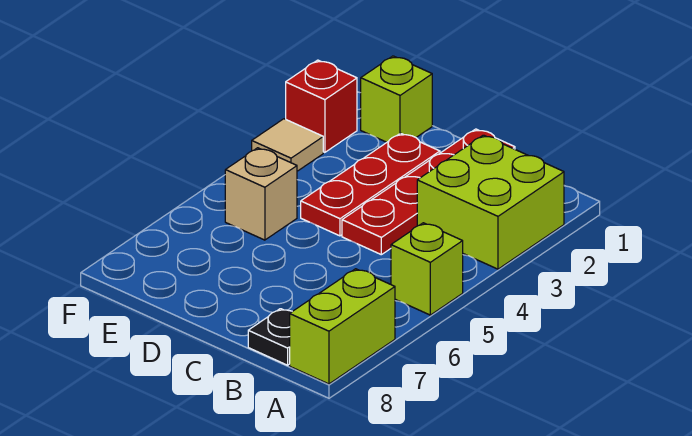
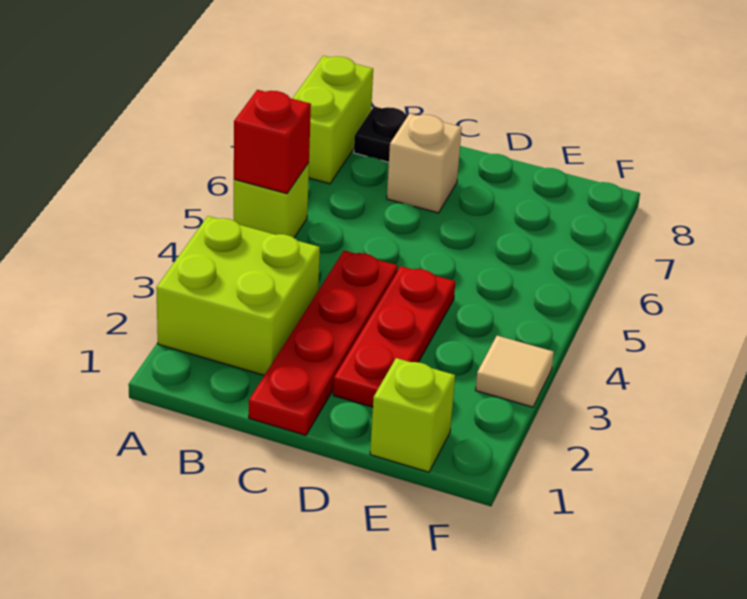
tan 1x1 brick [225,148,297,240] -> tan 1x1 brick moved to [387,114,462,213]
red 1x1 brick [286,60,357,152] -> red 1x1 brick moved to [234,90,311,194]

